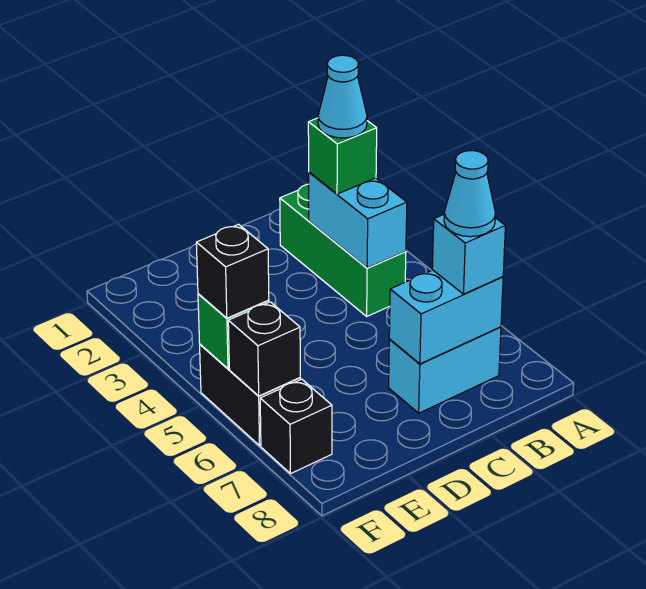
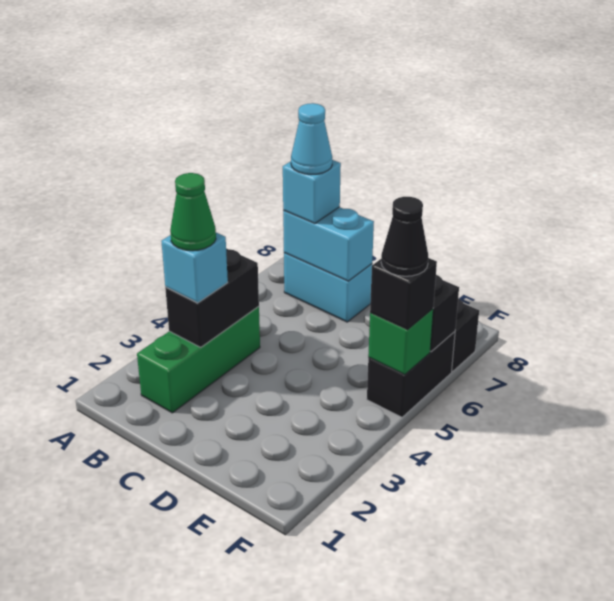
cyan 1x2 brick [309,172,407,268] -> black 1x2 brick [165,248,259,347]
green 1x1 brick [308,118,377,194] -> cyan 1x1 brick [161,233,228,303]
cyan 1x1 cone [318,55,367,138] -> green 1x1 cone [170,173,216,251]
none -> black 1x1 cone [381,197,428,276]

